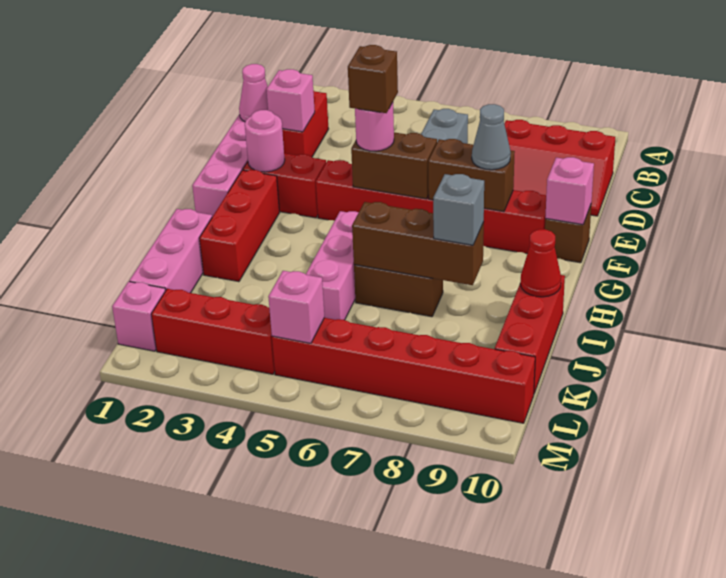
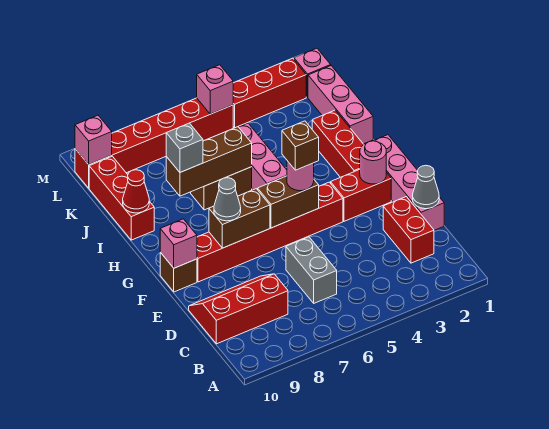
pink 1x1 cone [239,64,268,122] -> grey 1x1 cone [413,165,439,209]
pink 1x1 brick [266,69,315,132] -> pink 1x1 brick moved to [75,115,112,165]

